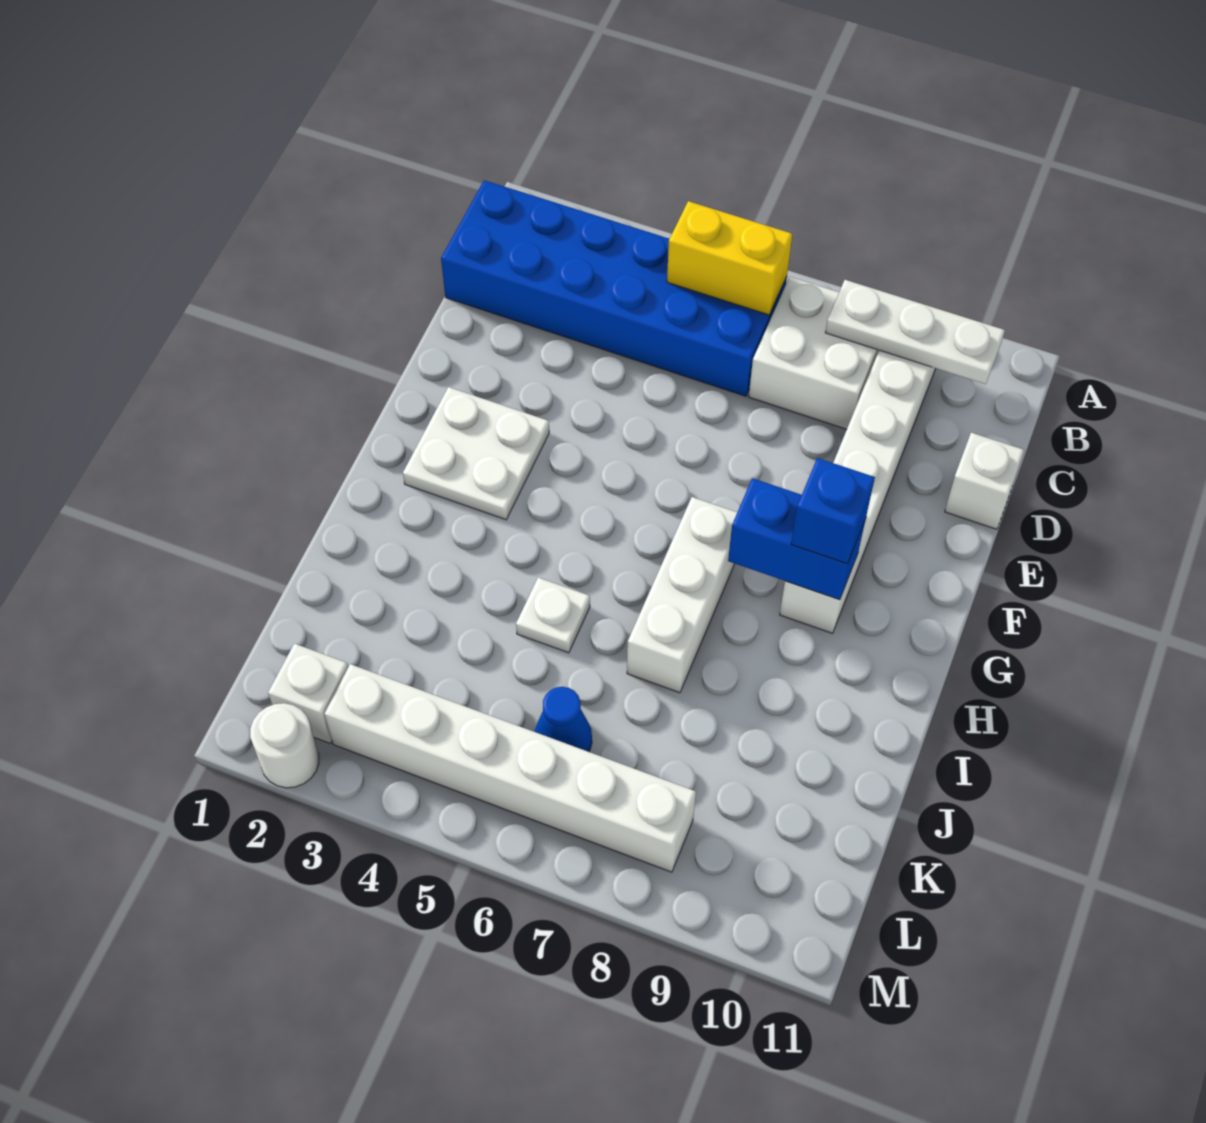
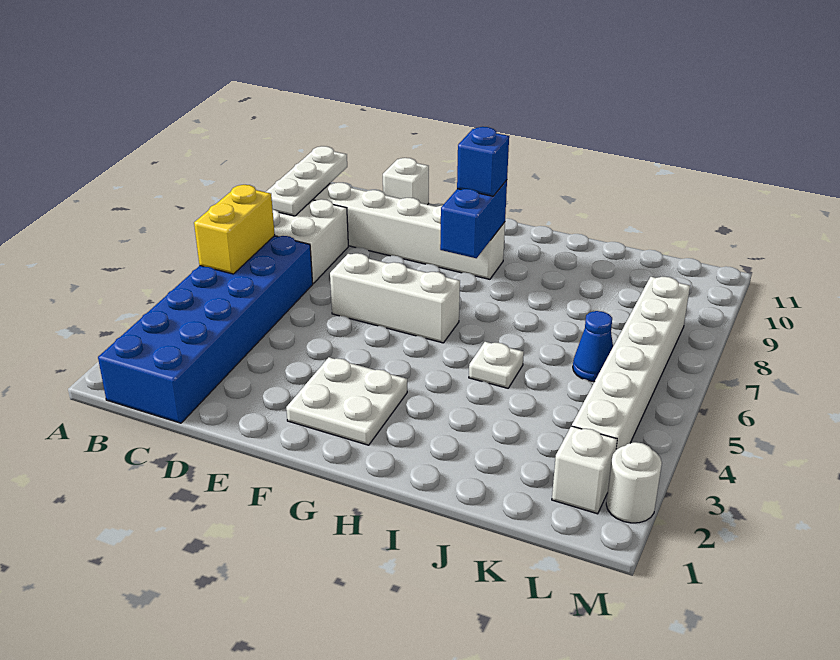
white 1x3 brick [627,497,737,693] -> white 1x3 brick moved to [330,253,460,343]

